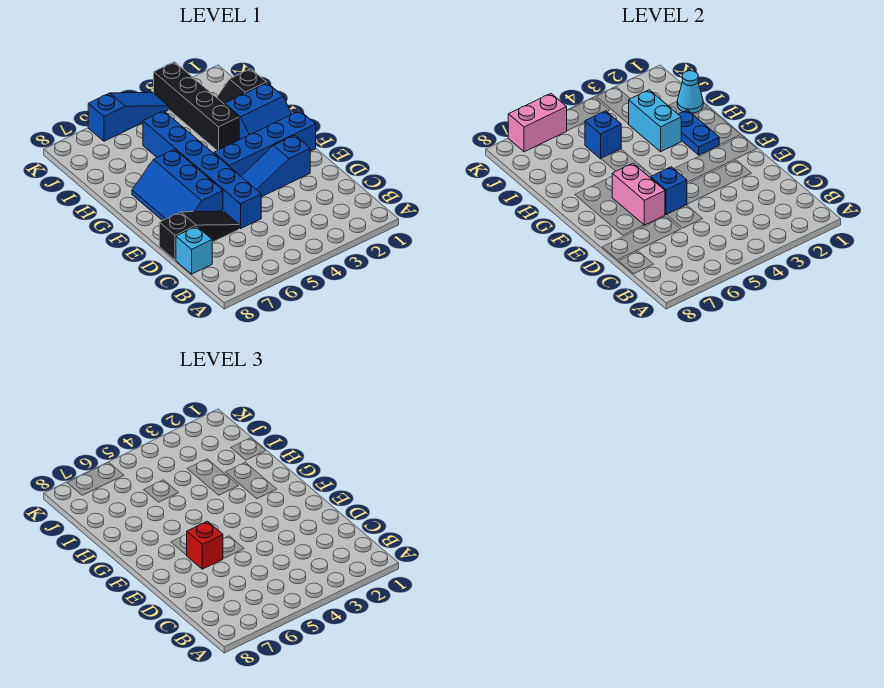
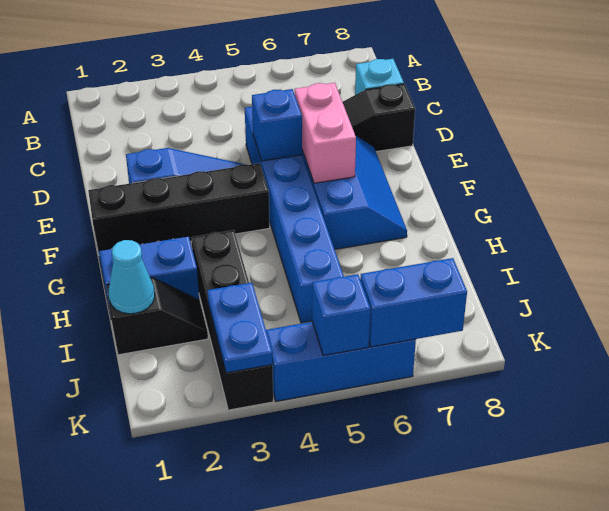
red 1x1 brick [186,521,223,569] -> none
blue 1x4 brick [214,111,316,176] -> black 1x4 brick [88,163,270,254]
blue 1x2 plate [678,110,719,155] -> blue 1x2 plate moved to [207,283,272,373]
cyan 1x2 brick [629,90,681,152] -> none
blue 1x1 brick [585,111,621,159] -> blue 1x1 brick moved to [312,274,370,356]
blue 1x3 slope [88,93,168,141] -> blue 1x3 brick [266,322,416,401]
pink 1x2 brick [508,94,567,152] -> blue 1x2 brick [360,258,467,347]

